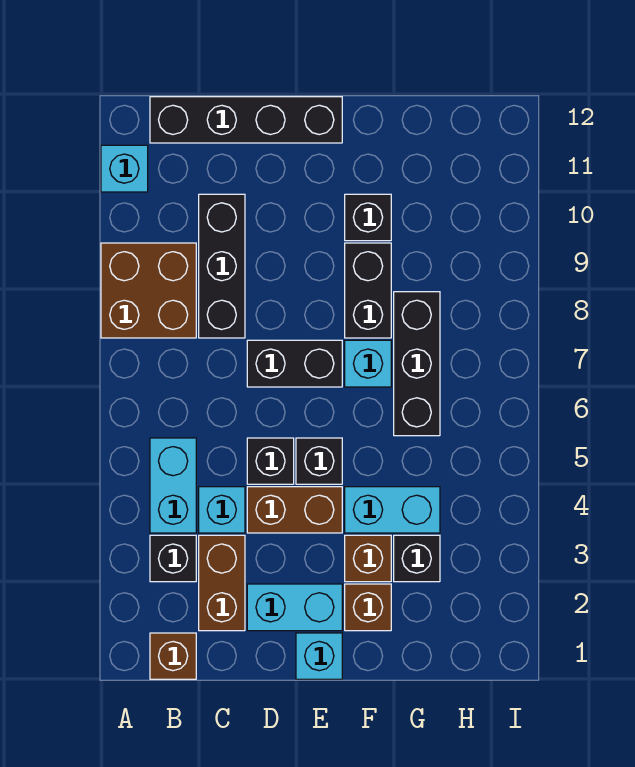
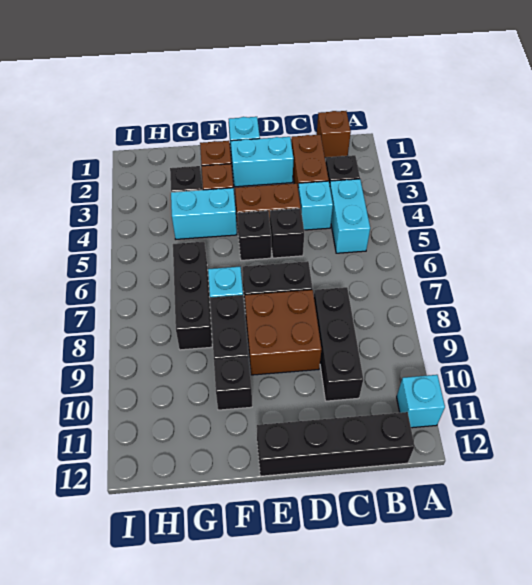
brown 2x2 brick [101,243,196,338] -> brown 2x2 brick moved to [245,290,322,375]

